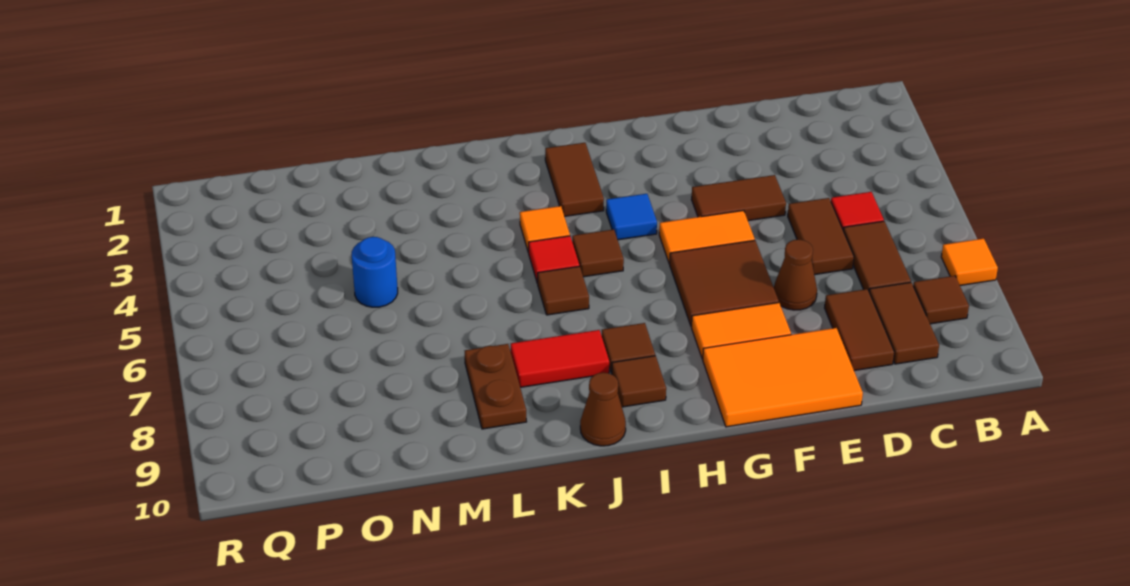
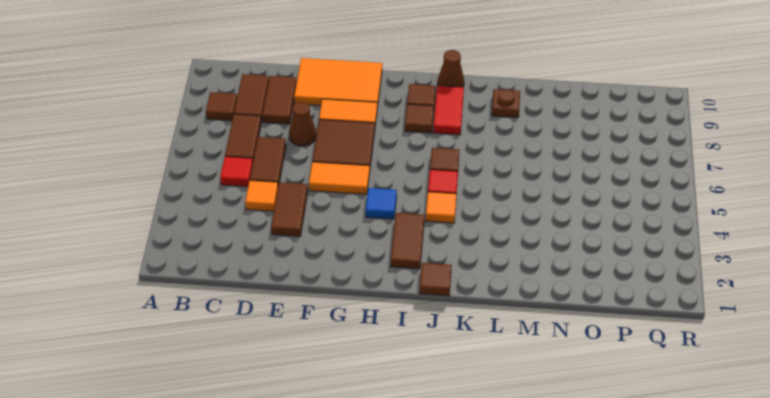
orange 1x1 tile [941,238,998,285] -> orange 1x1 tile moved to [245,180,278,211]
brown 1x2 tile [692,175,786,221] -> brown 1x2 tile turned to [271,182,308,237]
brown 1x1 tile [572,229,624,277] -> brown 1x1 tile moved to [420,263,452,296]
red 1x2 tile [511,330,609,387] -> red 1x2 tile turned to [433,86,464,135]
brown 1x2 plate [465,344,527,429] -> brown 1x1 plate [492,89,520,118]
blue 1x1 round brick [352,237,398,307] -> none

